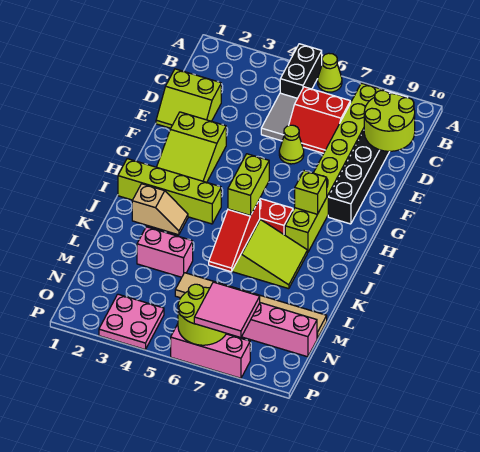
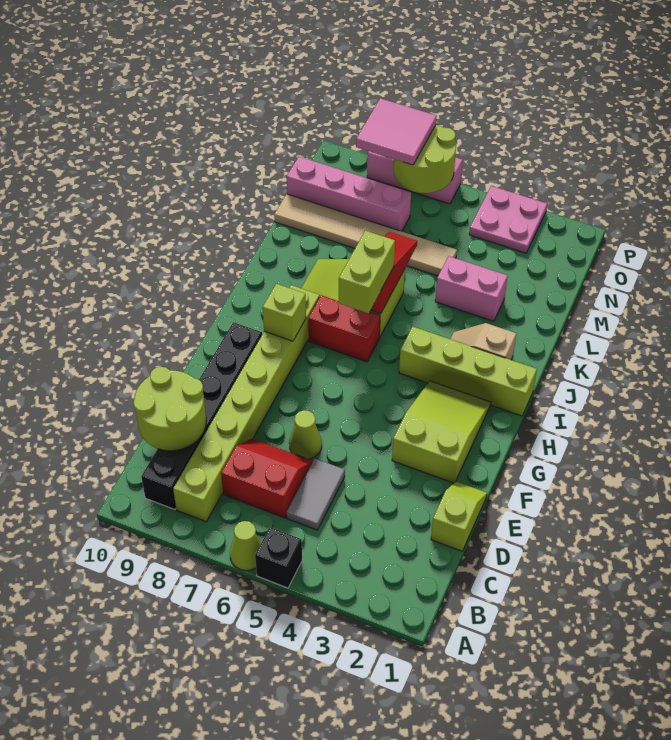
black 1x2 brick [280,44,322,98] -> black 1x1 brick [255,527,302,588]
lime 2x2 slope [156,69,221,128] -> lime 1x2 slope [431,482,487,551]

